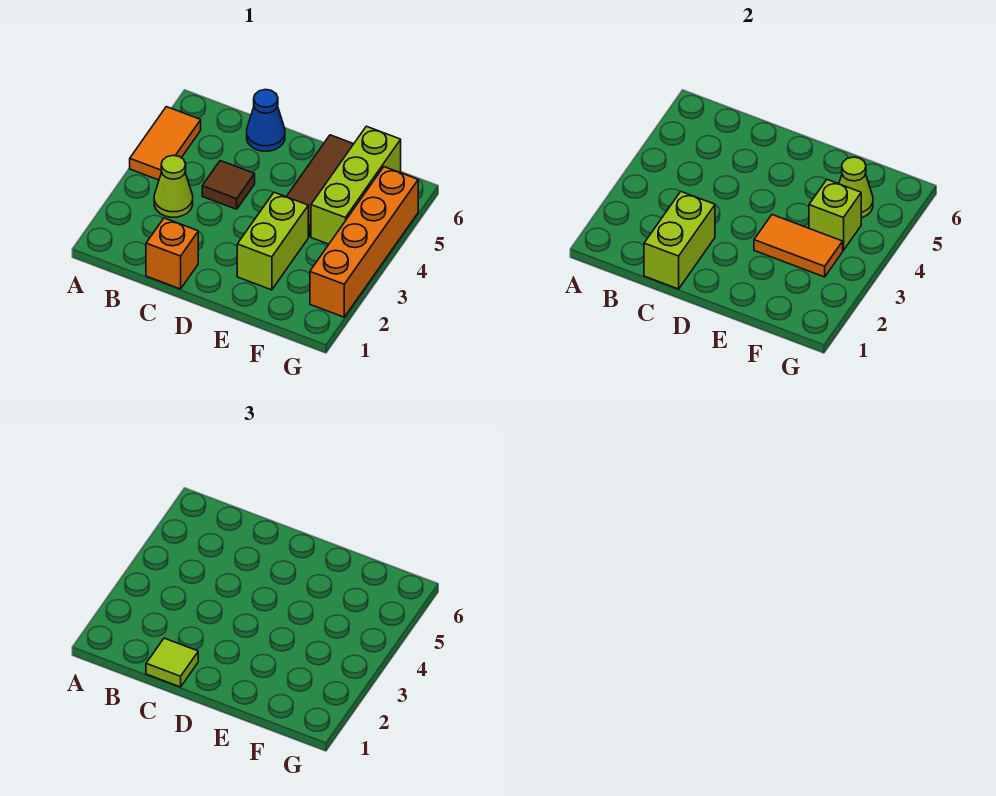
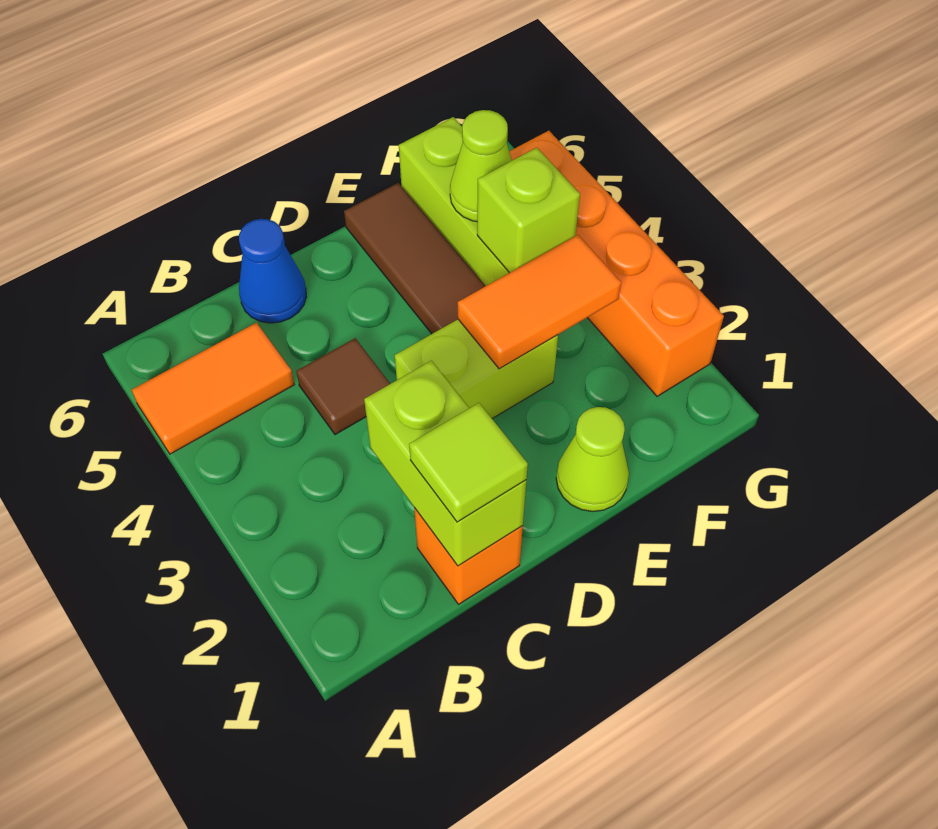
orange 1x2 tile [130,107,201,180] -> orange 1x2 tile turned to [132,323,294,454]
lime 1x1 cone [154,155,193,217] -> lime 1x1 cone moved to [556,407,629,511]
lime 1x2 brick [237,192,308,290] -> lime 1x2 brick turned to [395,320,558,418]

